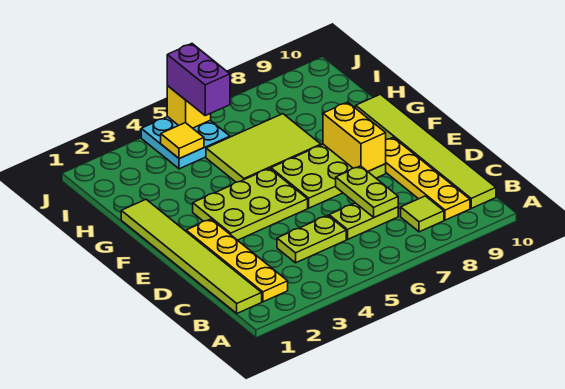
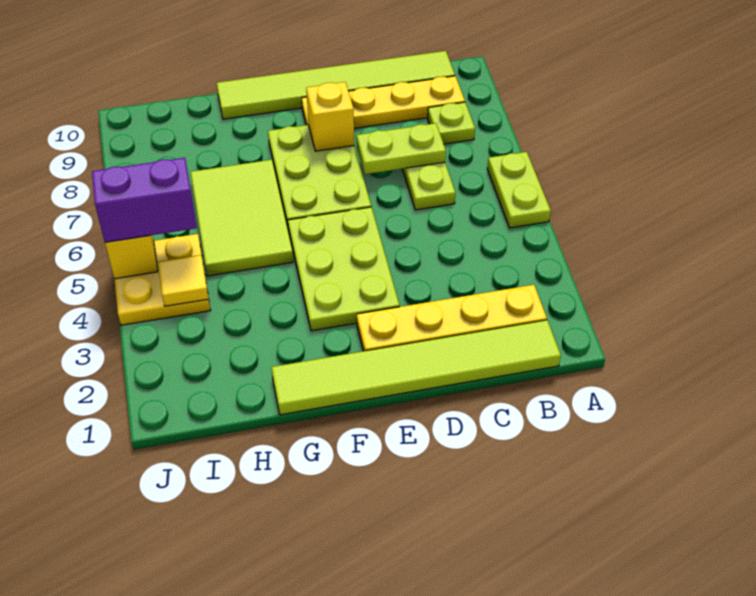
lime 1x1 tile [401,196,444,232] -> lime 1x1 plate [428,102,475,144]
lime 1x2 plate [277,215,346,263] -> lime 1x2 plate moved to [487,152,551,228]
yellow 1x2 brick [323,102,386,171] -> yellow 1x1 brick [306,82,354,151]
cyan 2x2 plate [141,117,230,169] -> yellow 2x2 plate [114,234,211,325]

